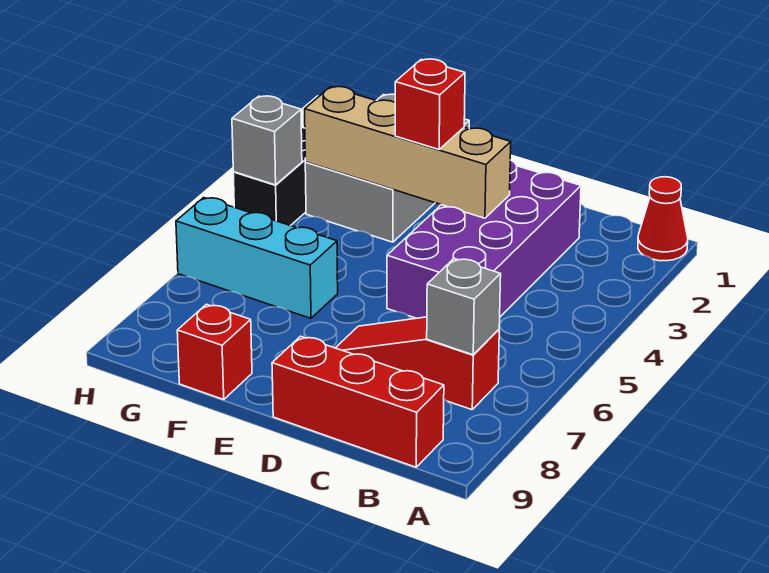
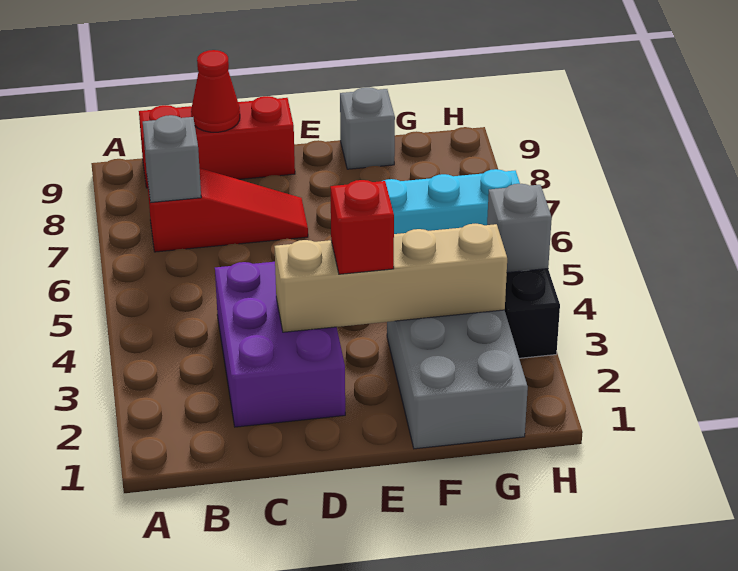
red 1x1 cone [638,177,688,261] -> red 1x1 cone moved to [191,50,240,132]
purple 2x4 brick [387,160,581,318] -> purple 2x3 brick [215,262,345,427]
red 1x1 brick [177,304,252,399] -> grey 1x1 brick [340,87,395,169]

